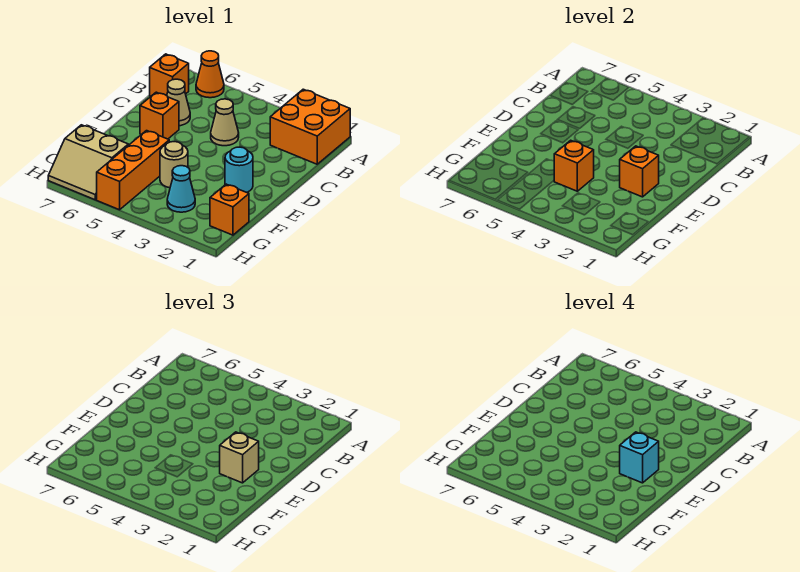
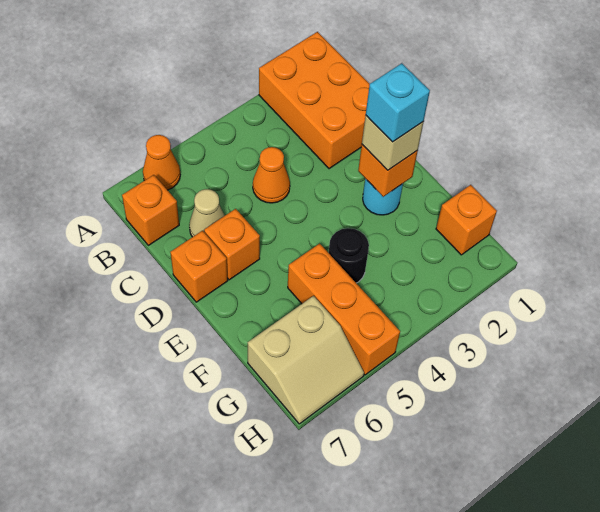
orange 2x2 brick [270,89,350,164] -> orange 2x3 brick [259,32,370,169]
tan 1x1 cone [211,99,239,146] -> orange 1x1 cone [253,147,290,203]
tan 1x1 round brick [160,142,188,188] -> black 1x1 round brick [329,228,369,283]
orange 1x1 brick [554,140,594,191] -> orange 1x1 brick moved to [170,231,228,302]
cyan 1x1 cone [167,166,195,212] -> none

